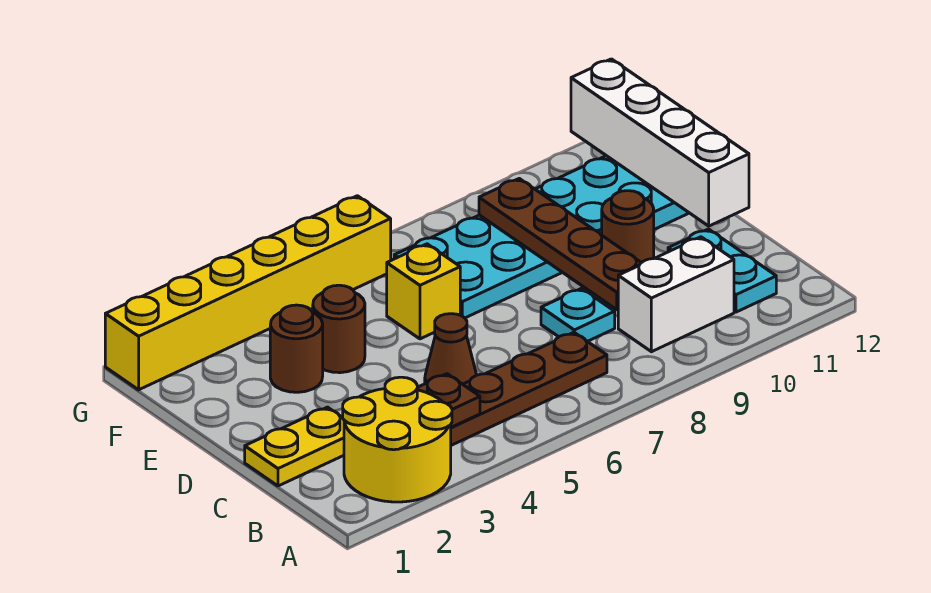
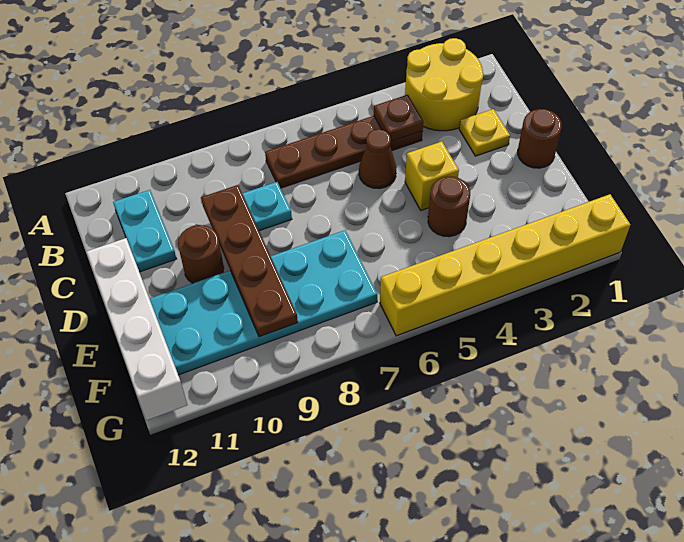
white 1x2 brick [618,237,734,352] -> none
yellow 1x2 plate [245,407,344,486] -> yellow 1x1 plate [459,109,510,156]
brown 1x1 round brick [270,305,323,392] -> brown 1x1 round brick moved to [518,109,562,168]
yellow 1x1 brick [387,244,460,339] -> yellow 1x1 brick moved to [405,141,459,210]

